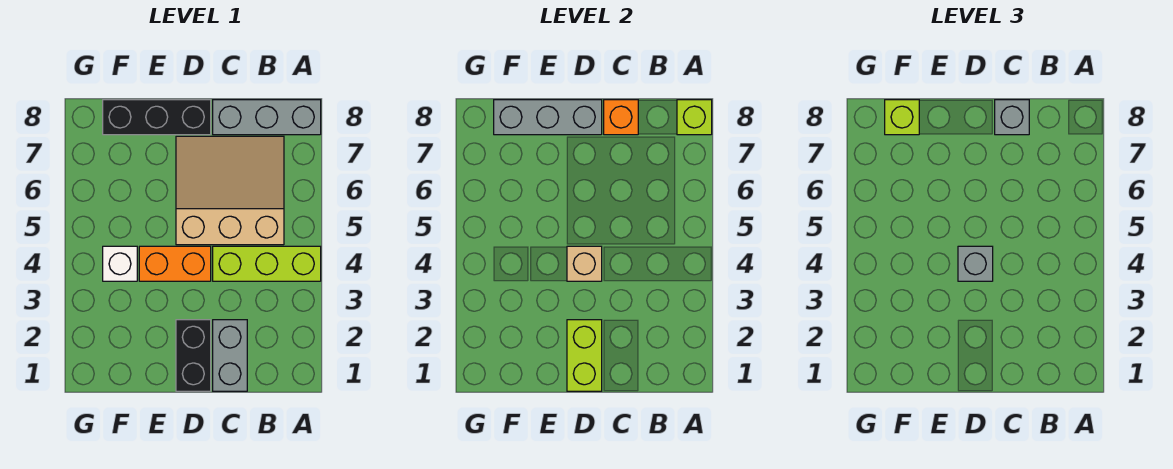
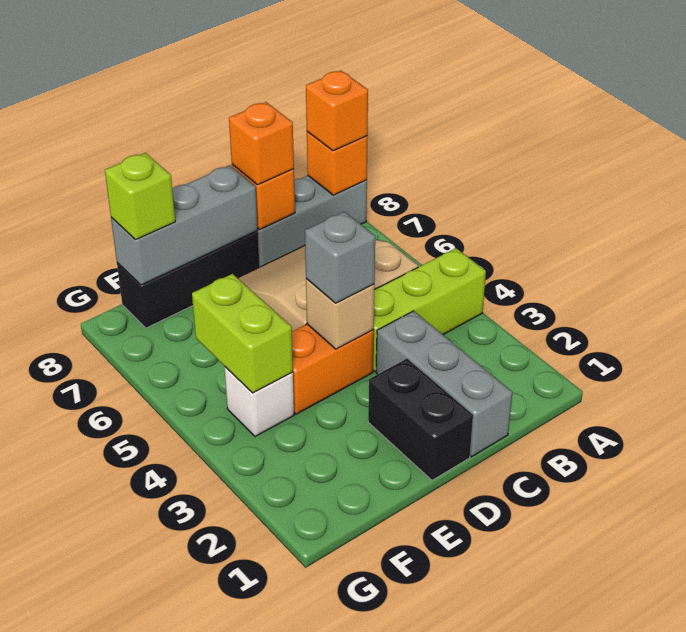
lime 1x1 brick [677,100,712,135] -> orange 1x1 brick [307,132,368,195]
none -> orange 1x1 brick [306,71,368,151]
grey 1x2 brick [213,320,247,391] -> grey 1x3 brick [376,311,512,457]
grey 1x1 brick [995,100,1029,135] -> orange 1x1 brick [229,102,294,185]
lime 1x2 brick [567,320,602,391] -> lime 1x2 brick moved to [192,274,293,393]

